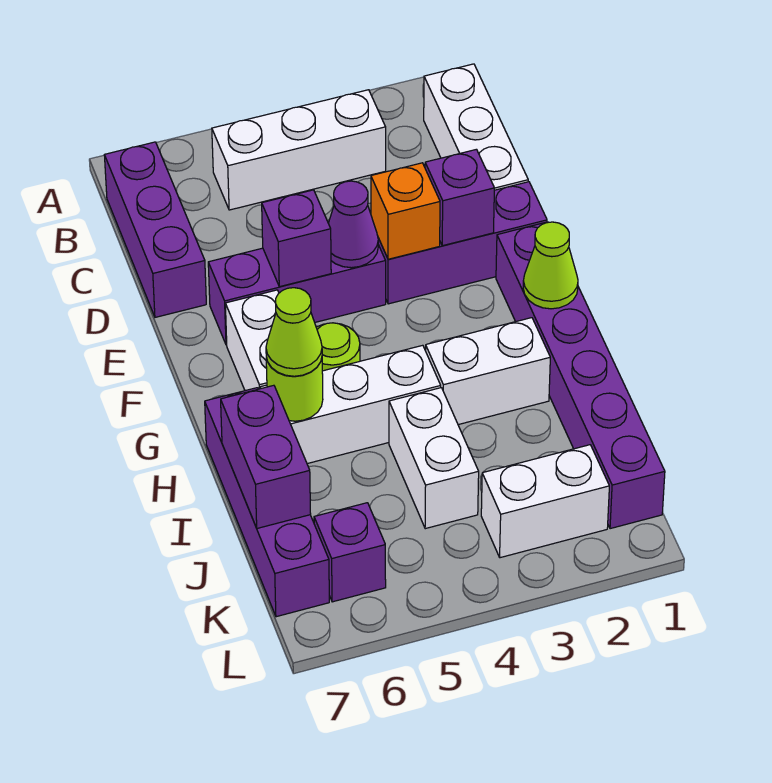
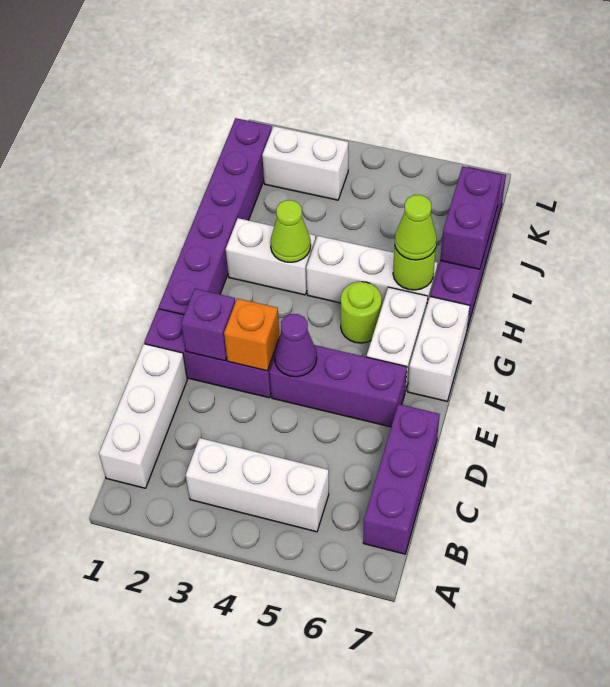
purple 1x1 brick [262,190,331,287] -> none
lime 1x1 cone [523,222,578,309] -> lime 1x1 cone moved to [270,200,311,262]
white 1x2 brick [389,388,479,529] -> white 1x2 brick moved to [408,297,470,401]
purple 1x1 brick [314,503,386,602] -> none

